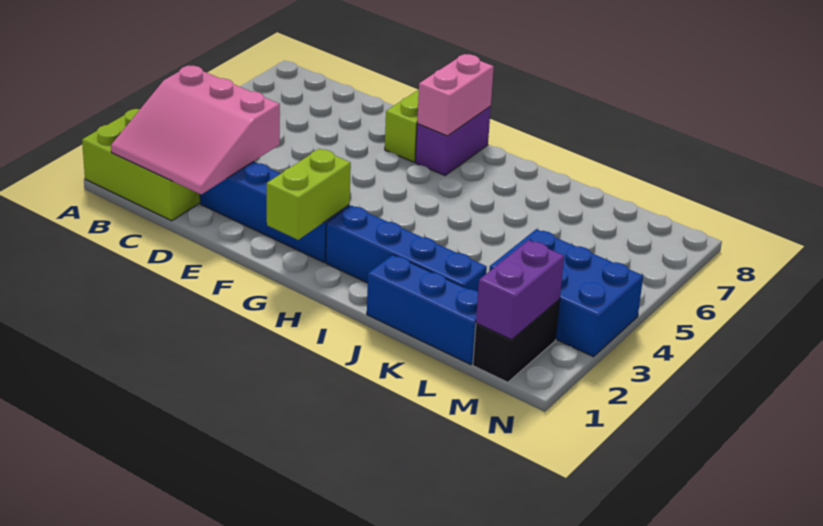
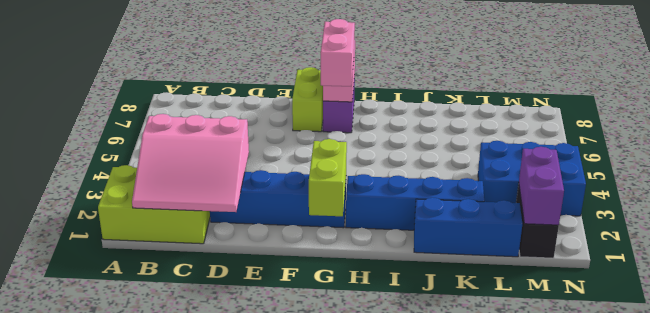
none -> pink 1x2 brick [321,19,355,86]

